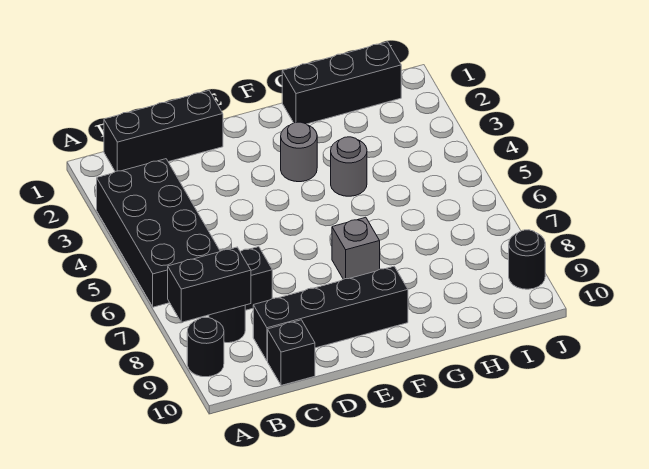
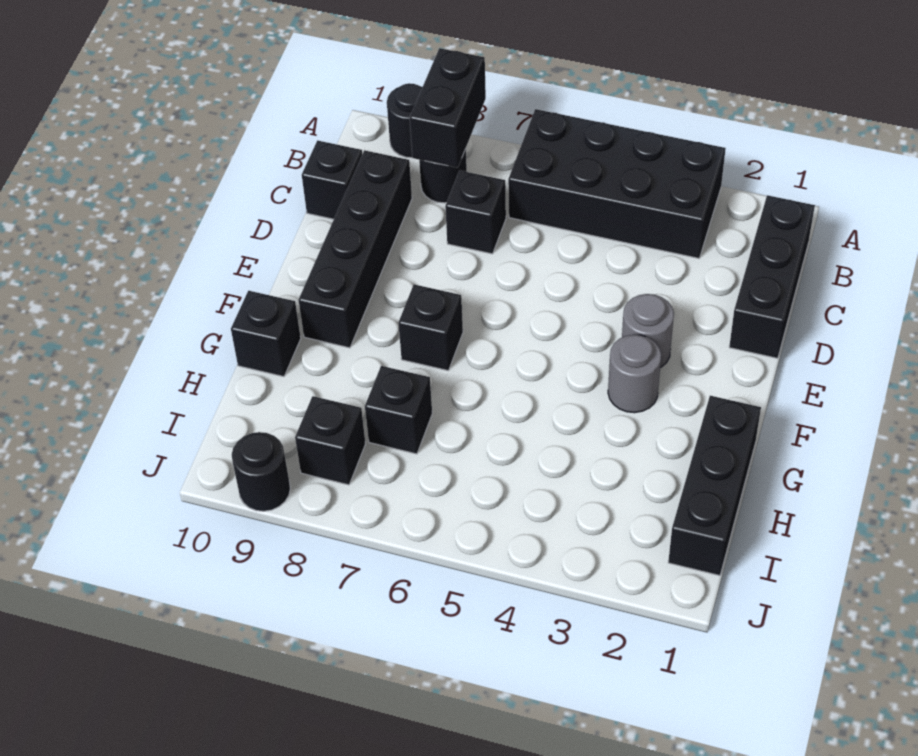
grey 1x1 brick [332,217,380,279] -> black 1x1 brick [398,284,463,370]
grey 1x1 round brick [331,137,367,196] -> grey 1x1 round brick moved to [622,294,674,368]
none -> black 1x1 brick [231,291,301,377]
none -> black 1x1 brick [365,366,432,454]
none -> black 1x1 brick [295,396,366,485]

